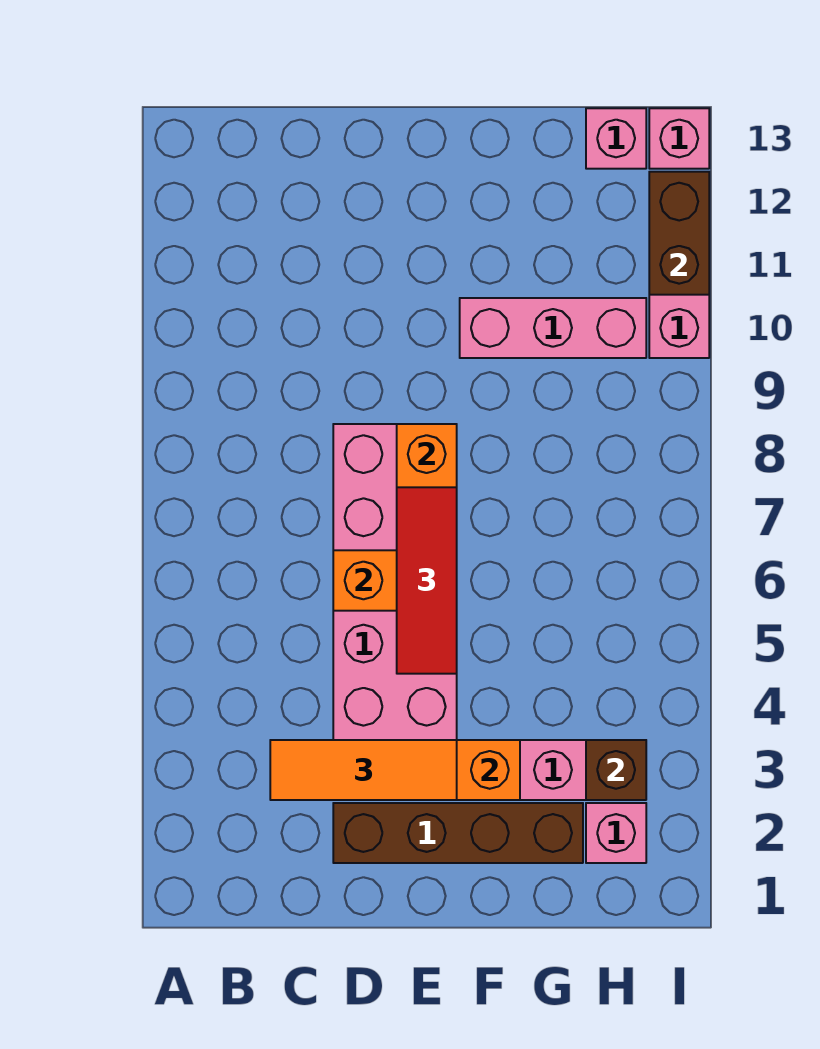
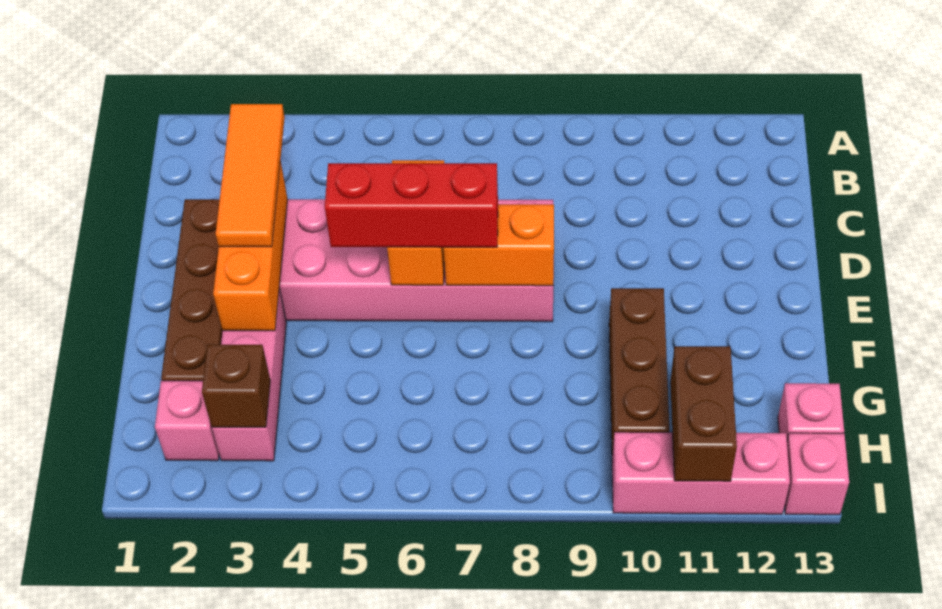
red 1x3 tile [397,487,457,674] -> red 1x3 brick [325,163,498,248]
pink 1x3 brick [460,298,646,358] -> brown 1x3 brick [609,288,669,459]
brown 1x2 brick [649,172,709,295] -> brown 1x2 brick turned to [670,346,737,481]

